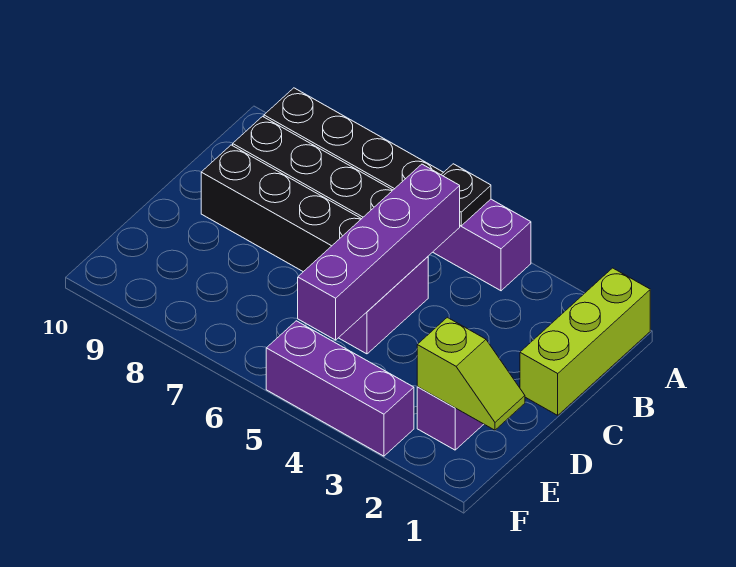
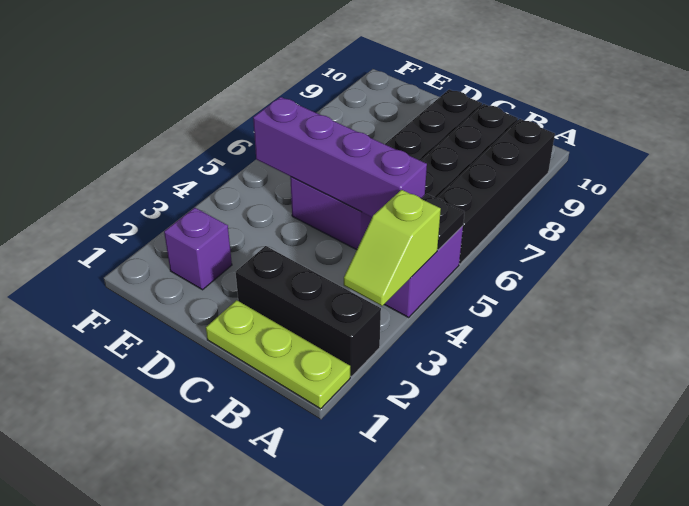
lime 1x3 brick [520,268,650,415] -> lime 1x3 plate [206,300,350,409]
none -> black 1x3 brick [236,246,381,377]
lime 1x2 slope [417,317,525,430] -> lime 1x2 slope moved to [344,190,441,306]
purple 1x3 brick [266,321,414,456] -> none

